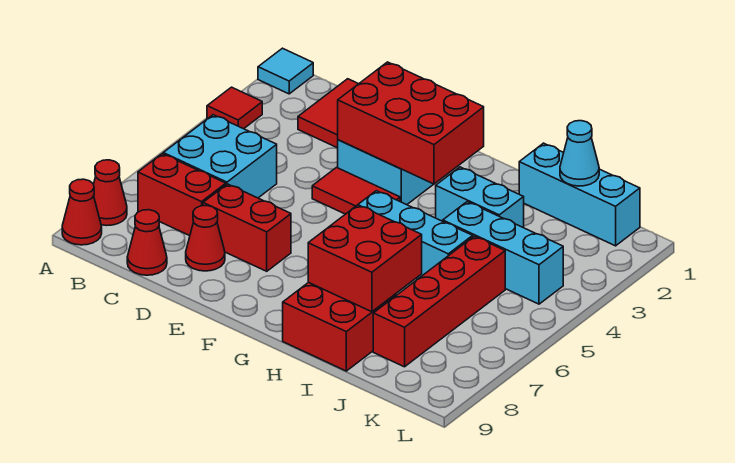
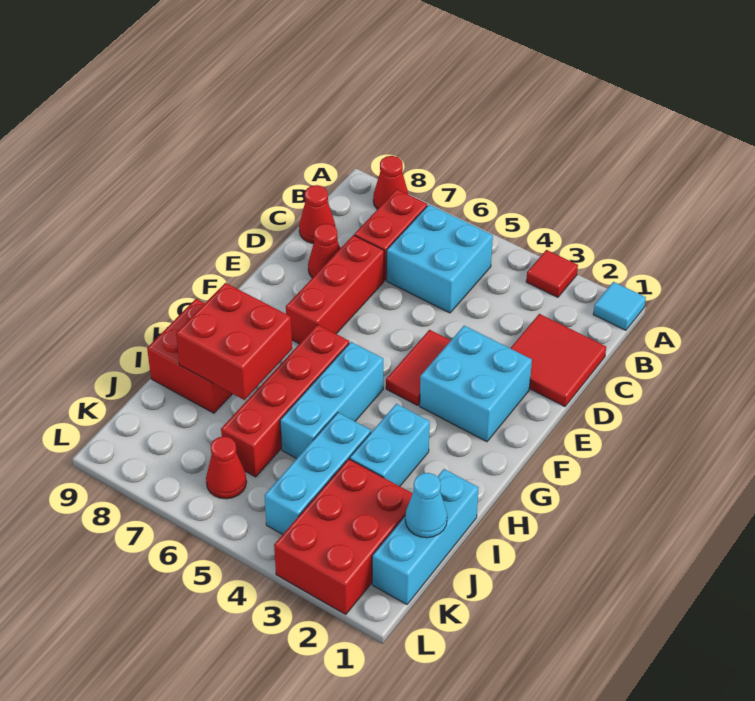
red 1x1 cone [62,179,102,245] -> red 1x1 cone moved to [206,436,247,499]
red 1x2 brick [203,184,291,271] -> red 1x3 brick [286,235,384,344]
red 2x3 brick [338,62,484,184] -> red 2x3 brick moved to [274,459,413,615]
red 1x4 brick [373,236,505,367] -> red 1x4 brick turned to [221,325,349,477]

